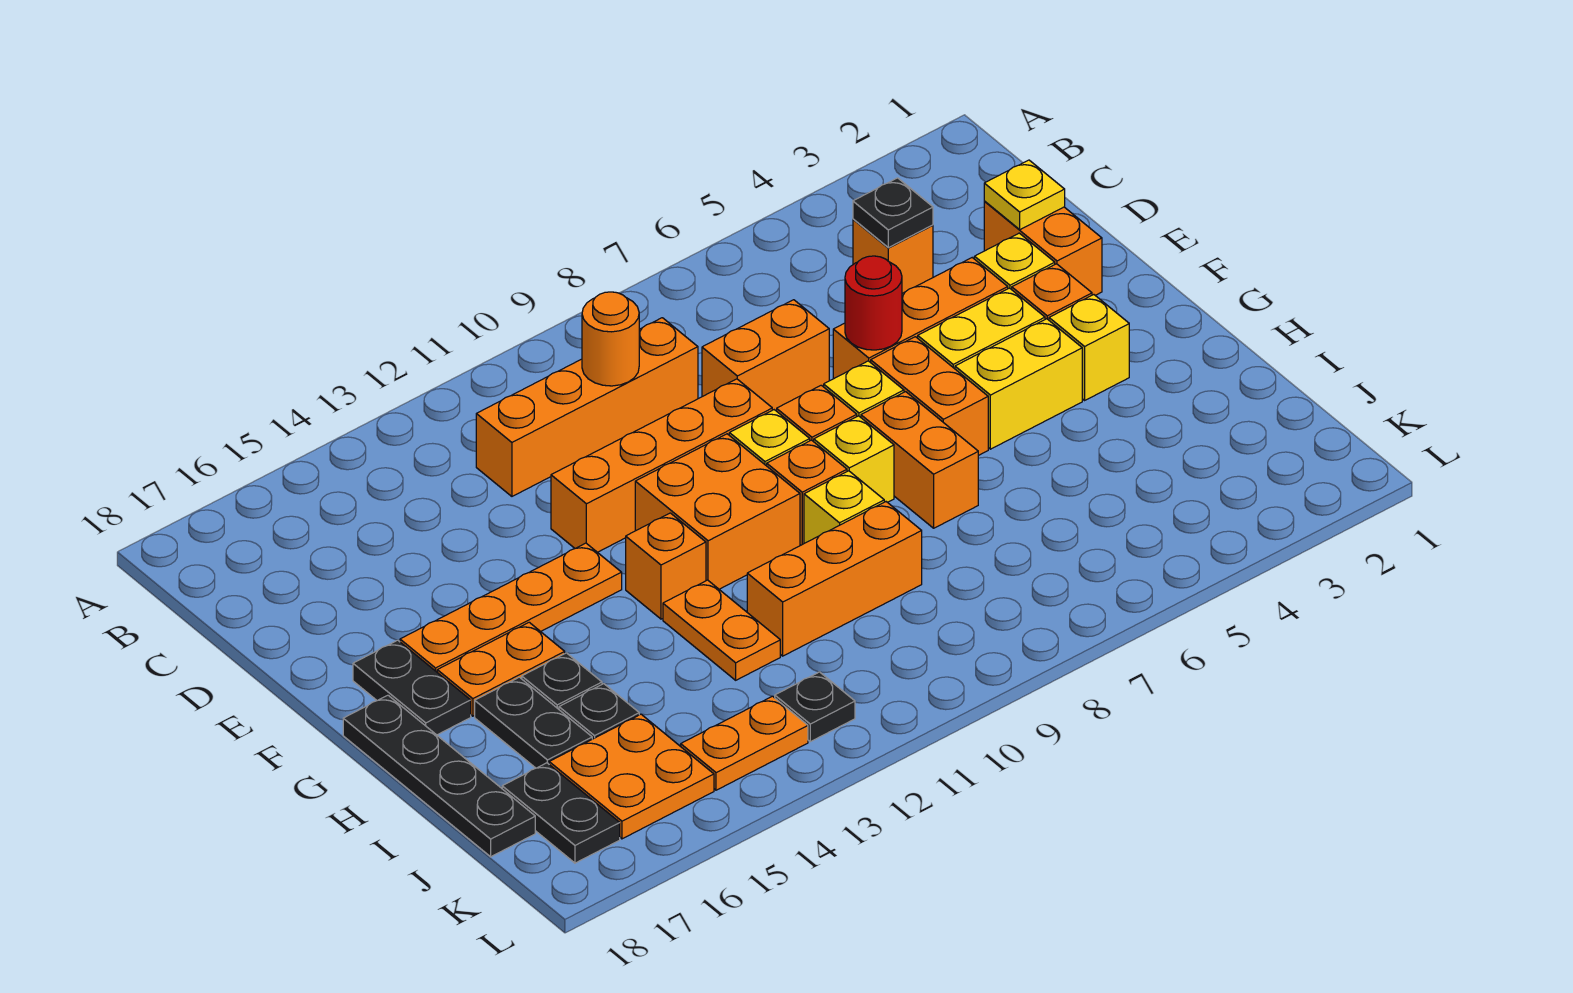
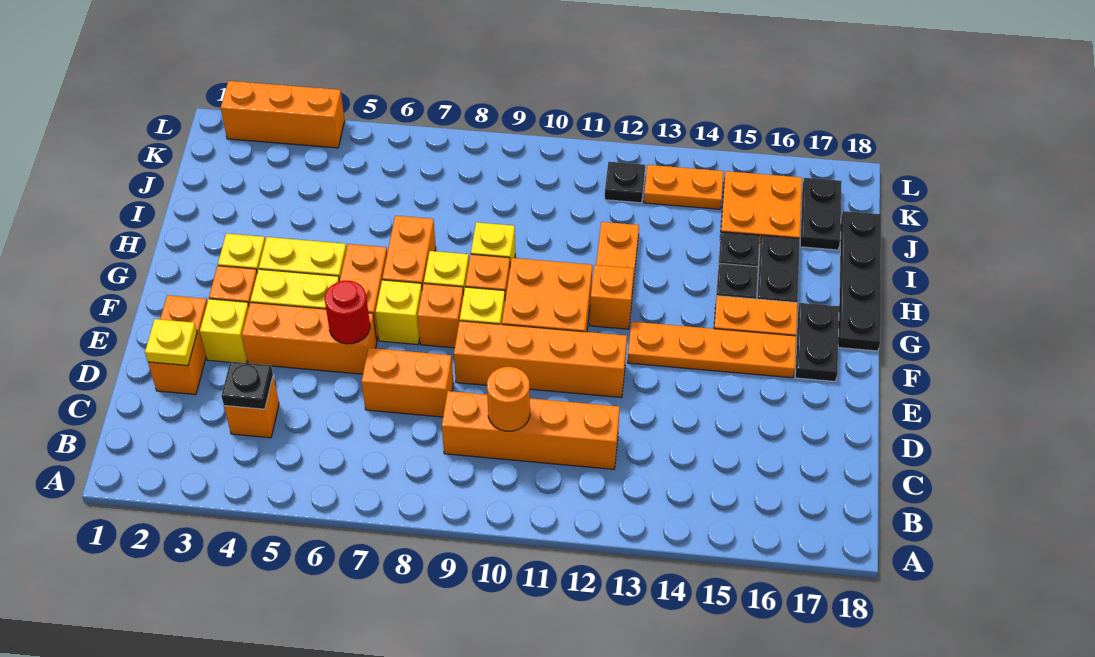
orange 1x3 brick [747,502,922,656] -> orange 1x3 brick moved to [221,81,345,148]

